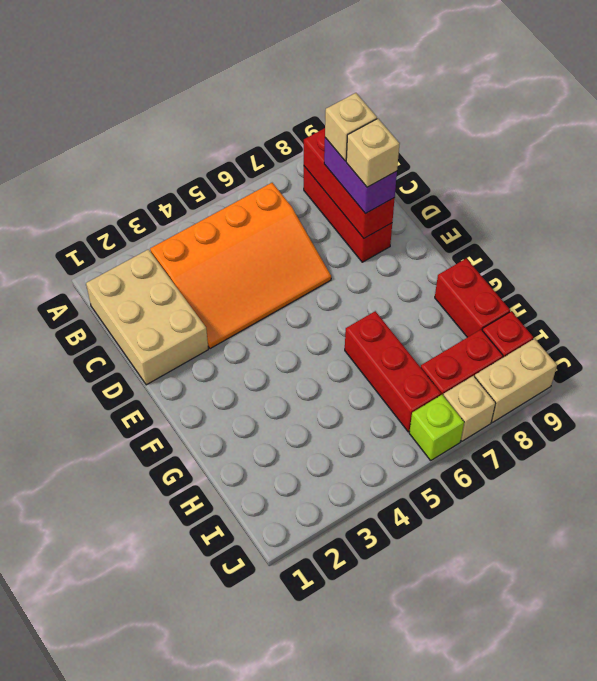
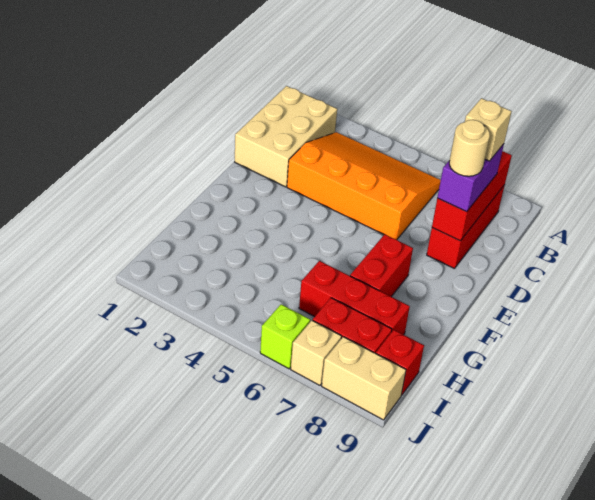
orange 3x4 slope [150,183,331,349] -> orange 3x4 slope turned to [287,132,441,240]
tan 1x1 brick [346,119,400,187] -> tan 1x1 round brick [449,120,490,176]
red 1x3 brick [345,311,441,432] -> red 1x3 brick turned to [299,261,410,335]
red 1x2 brick [435,258,510,337] -> red 1x2 brick moved to [350,234,413,297]

